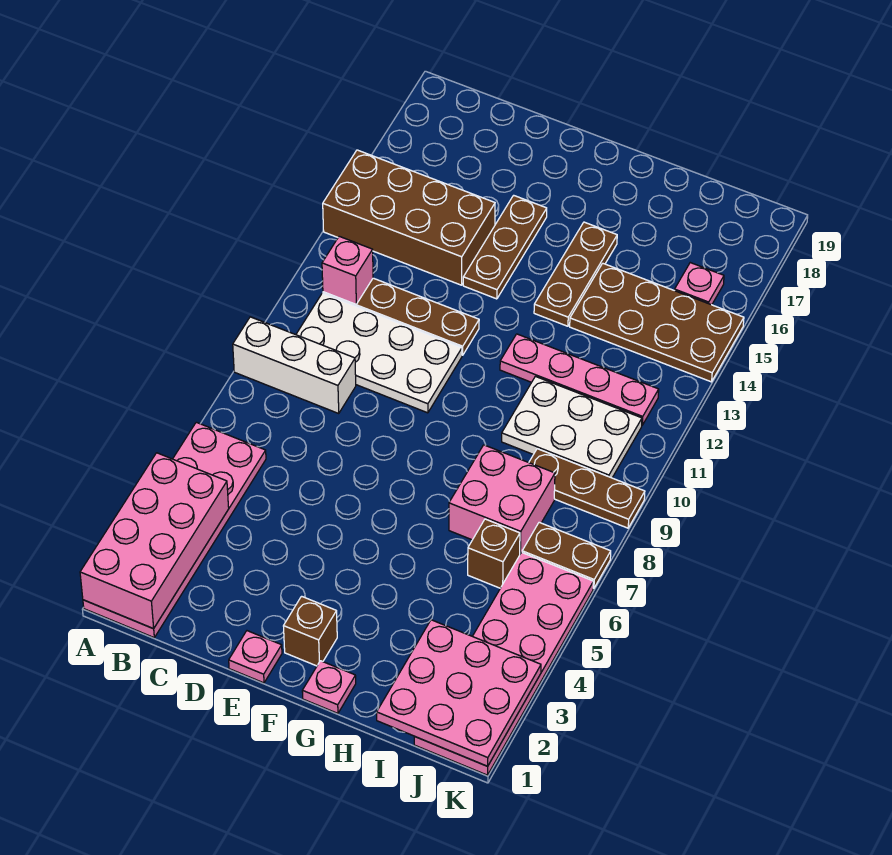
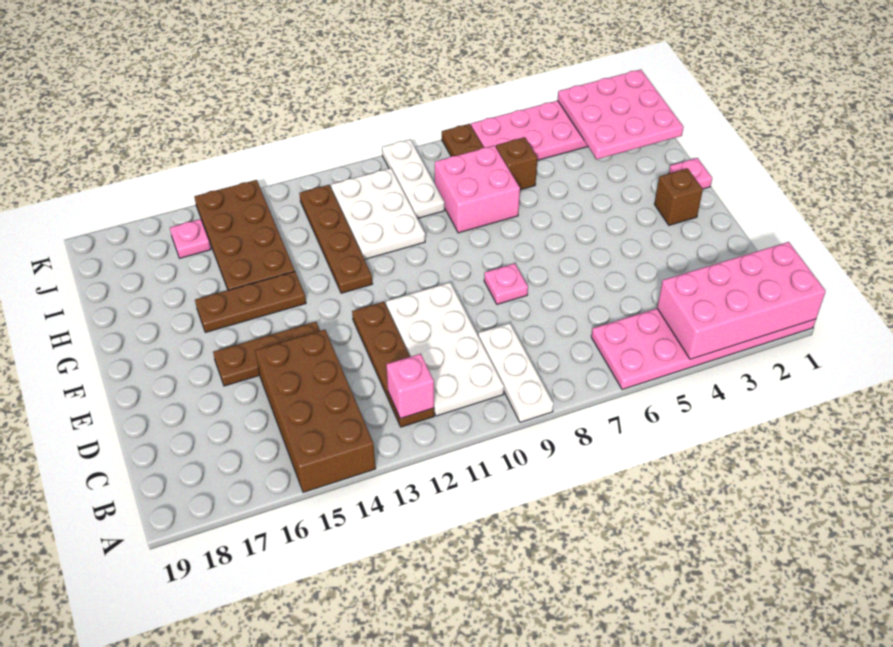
white 1x3 brick [233,317,356,413] -> white 1x3 plate [478,323,554,422]
pink 1x1 plate [229,631,282,683] -> pink 1x1 plate moved to [484,263,528,304]
pink 1x4 plate [500,334,659,425] -> brown 1x4 plate [299,185,372,293]
brown 1x3 plate [529,449,645,528] -> white 1x3 plate [382,139,445,218]

